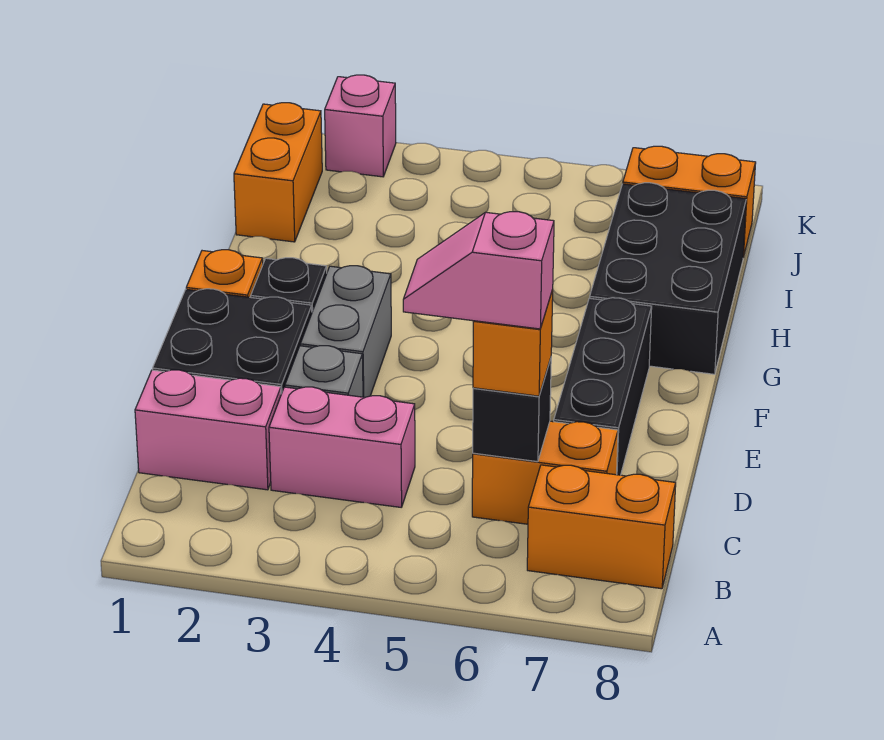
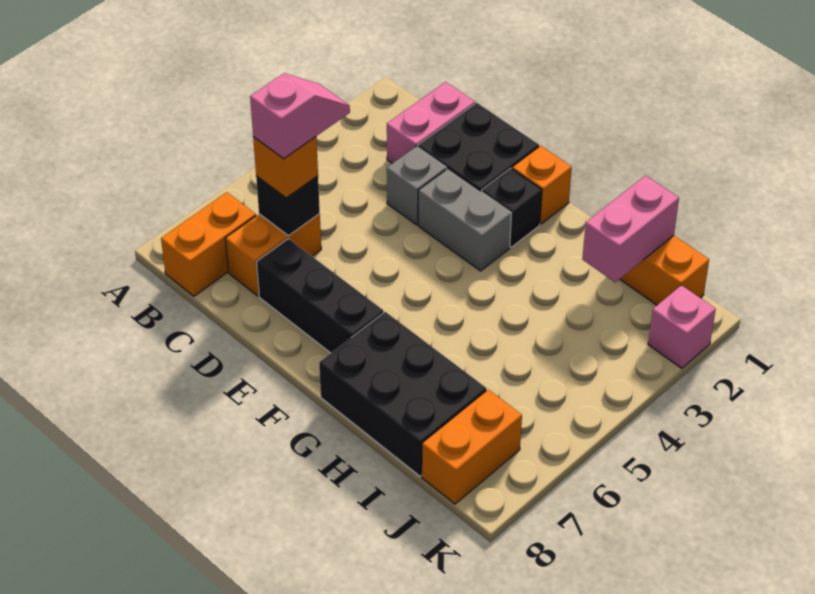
pink 1x2 brick [269,387,415,507] -> pink 1x2 brick moved to [582,176,679,282]

